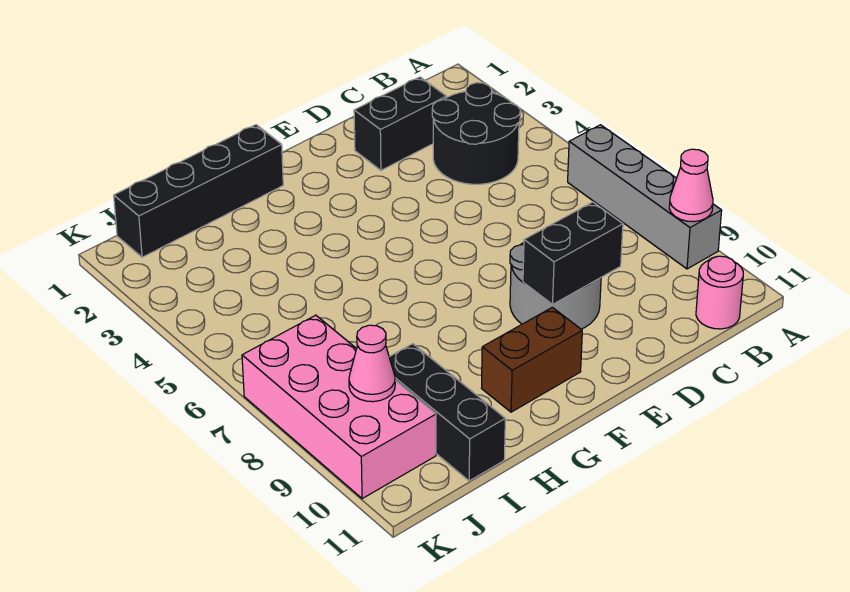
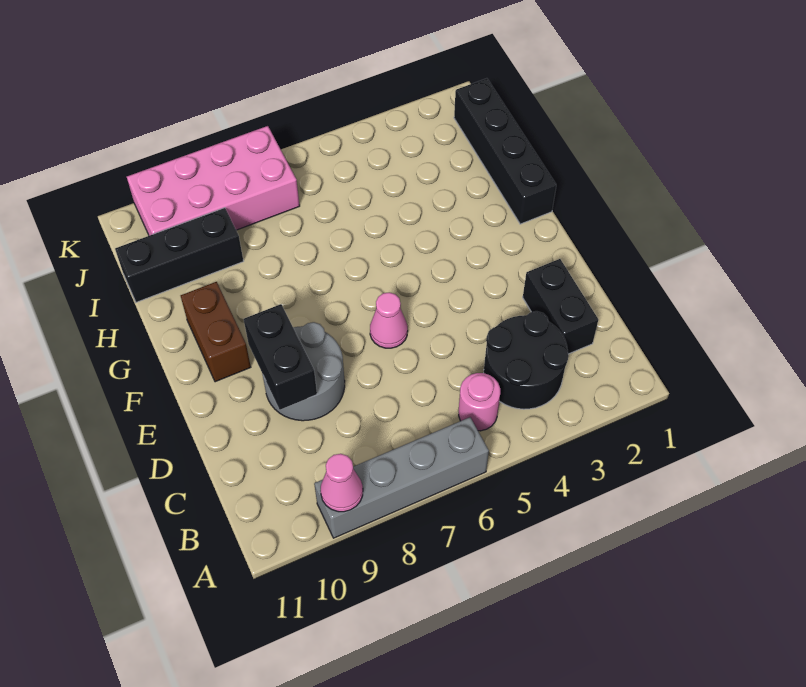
pink 1x1 round brick [696,256,743,329] -> pink 1x1 round brick moved to [459,373,500,431]
pink 1x1 cone [349,325,395,402] -> pink 1x1 cone moved to [370,292,408,348]

